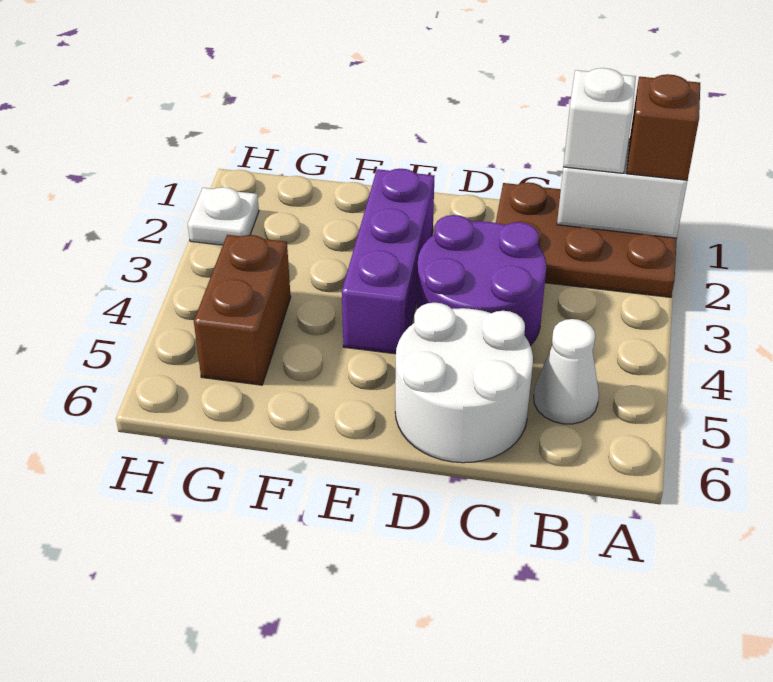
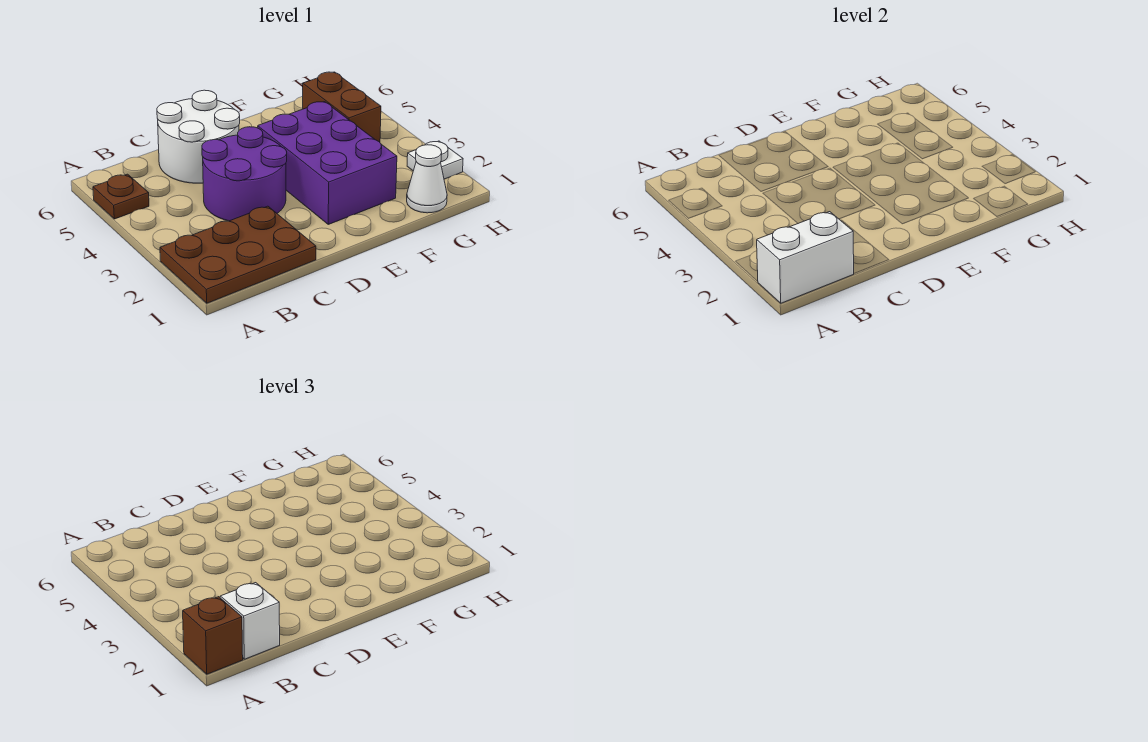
none -> brown 1x1 plate [93,174,149,219]
white 1x1 cone [534,319,599,424] -> white 1x1 cone moved to [407,145,447,213]
purple 1x3 brick [342,169,434,354] -> purple 2x3 brick [258,102,397,224]

